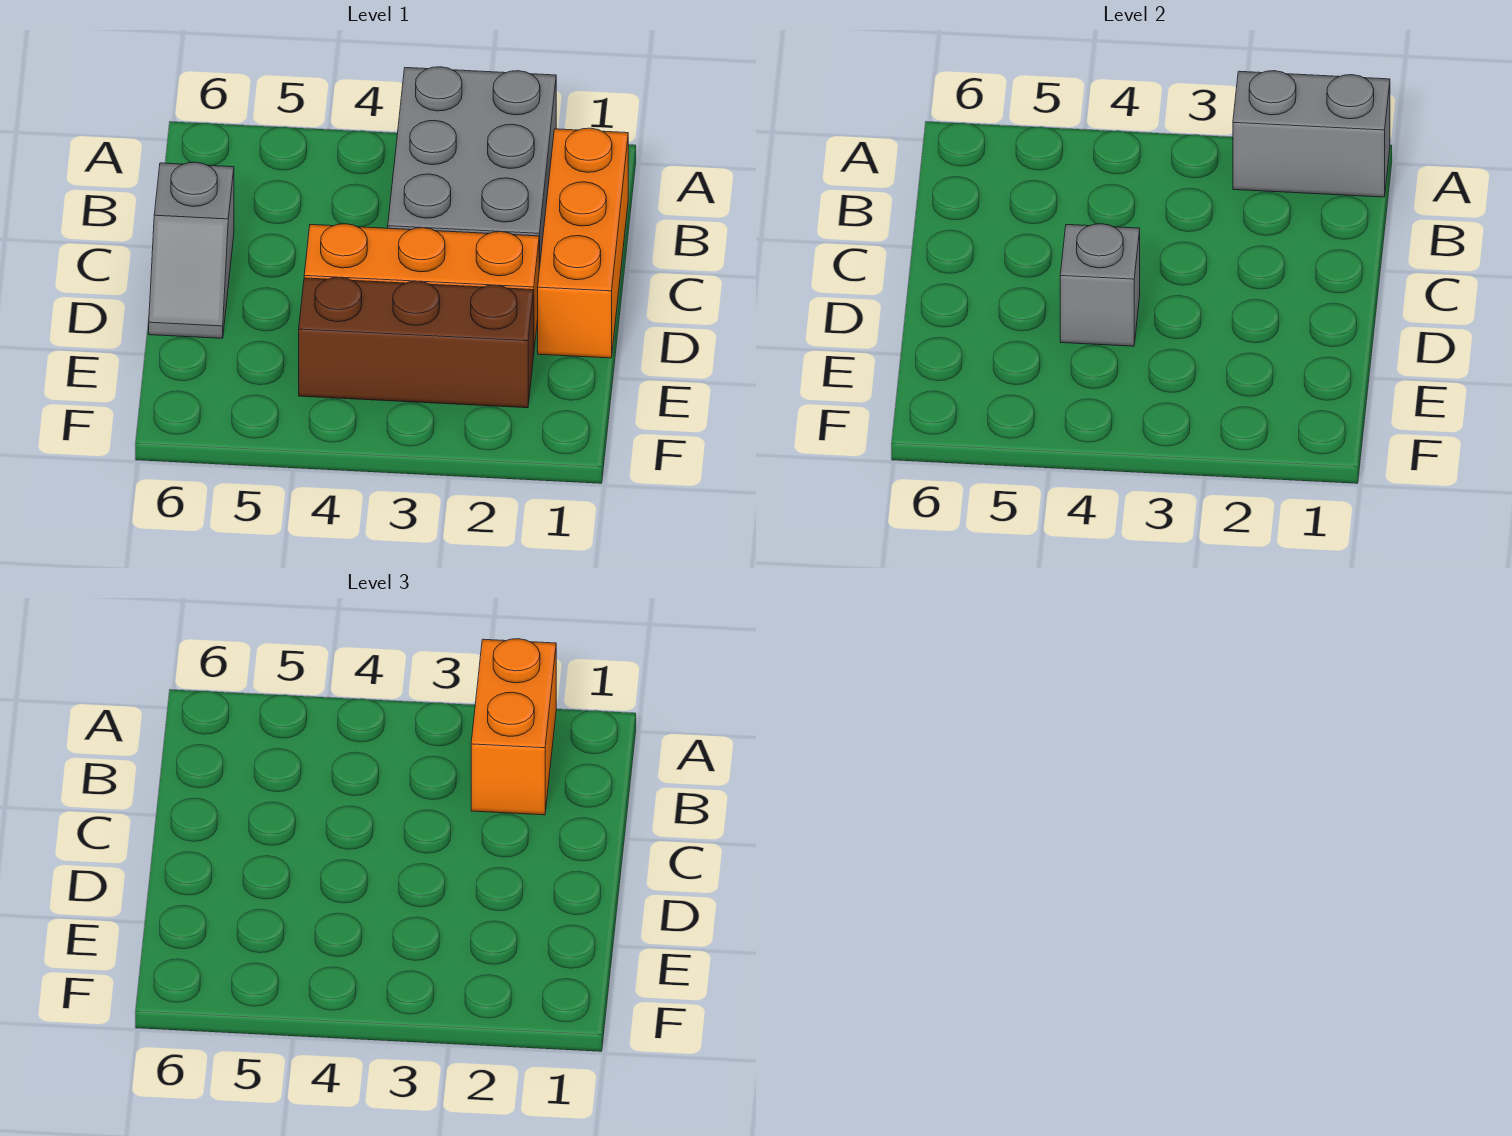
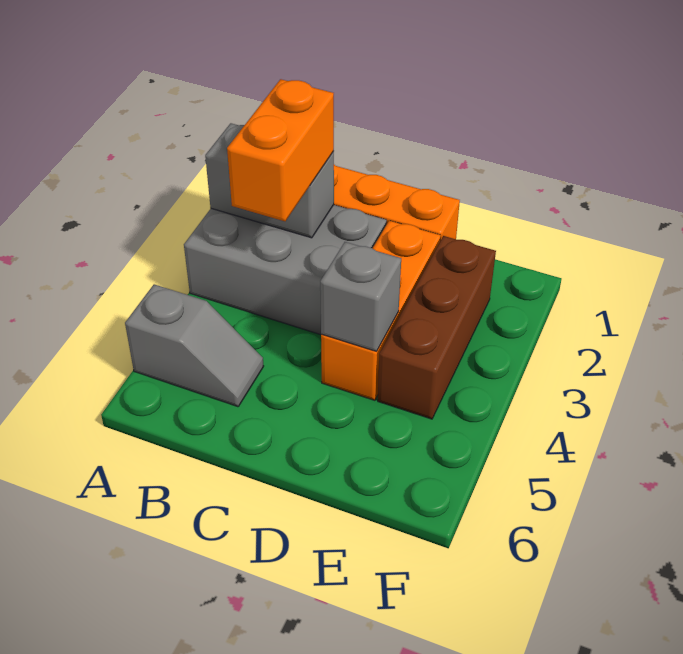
grey 1x2 brick [1233,71,1390,197] -> grey 1x2 brick turned to [205,123,334,238]
orange 1x2 brick [471,639,556,815] -> orange 1x2 brick turned to [227,79,334,221]
grey 1x2 slope [149,162,234,338] -> grey 1x2 slope moved to [125,284,264,407]

